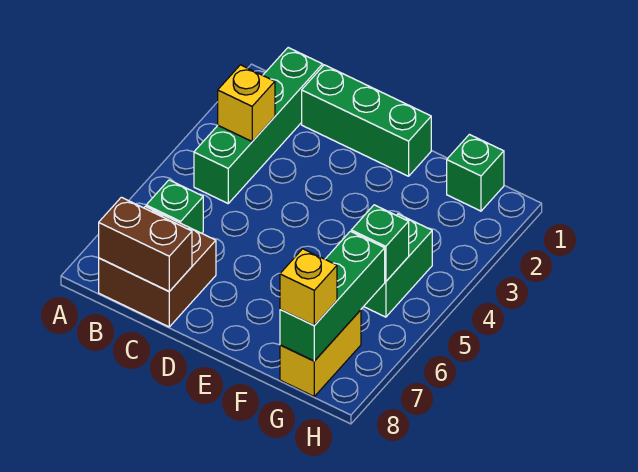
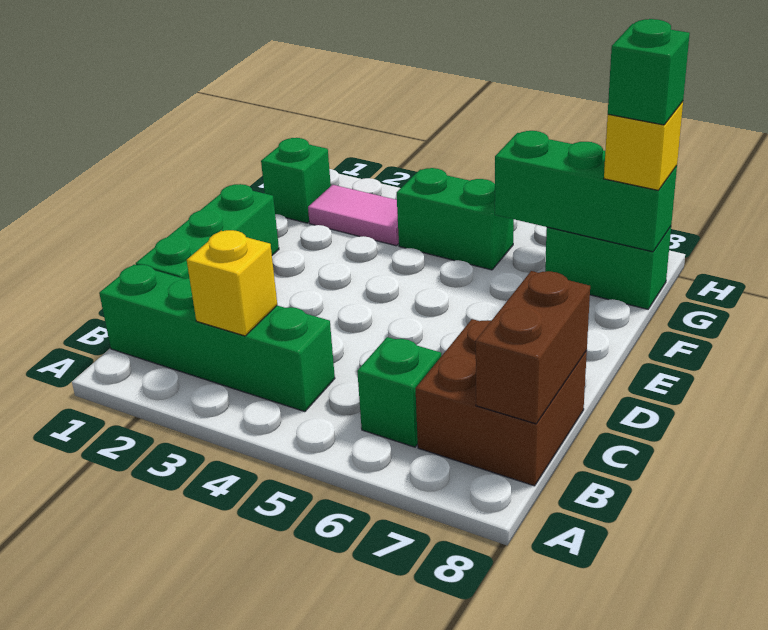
none -> pink 1x2 tile [308,185,399,246]
green 1x1 brick [351,205,409,282] -> green 1x1 brick moved to [608,19,690,125]
yellow 1x2 brick [280,310,361,396] -> green 1x2 brick [545,227,671,309]

